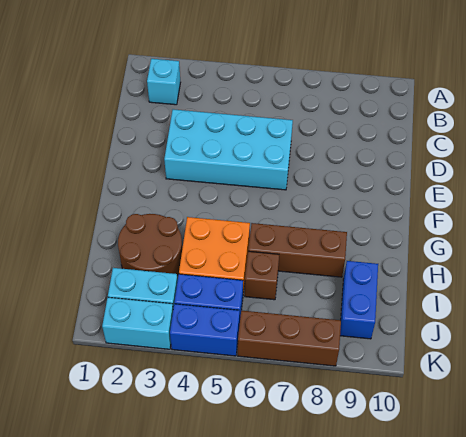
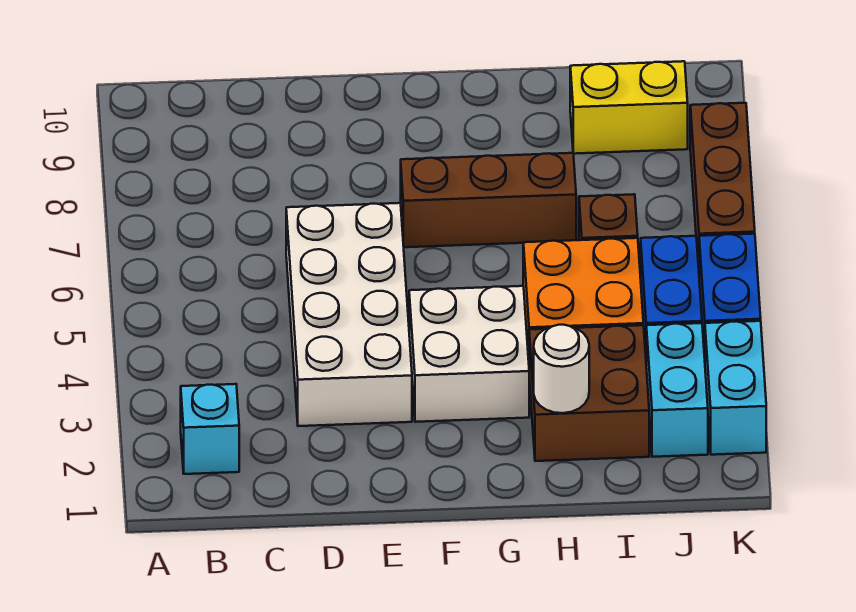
cyan 2x4 brick [164,109,293,190] -> white 2x4 brick [286,203,412,426]
none -> white 2x2 brick [409,286,529,422]
brown 2x2 round brick [118,214,182,275] -> brown 2x2 brick [529,325,649,461]
none -> white 1x1 round brick [534,325,589,413]
brown 1x3 brick [248,223,347,277] -> brown 1x3 brick turned to [401,153,576,247]
blue 1x2 brick [340,261,378,339] -> yellow 1x2 brick [570,61,688,154]

